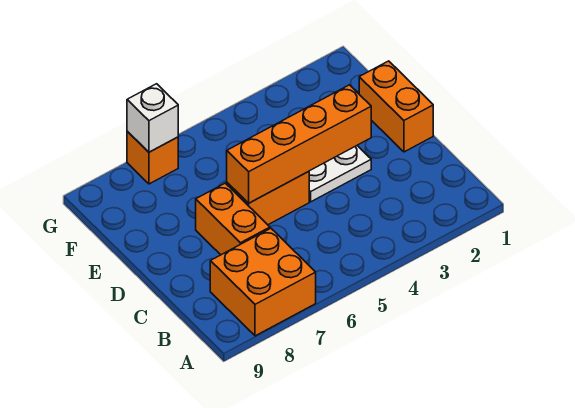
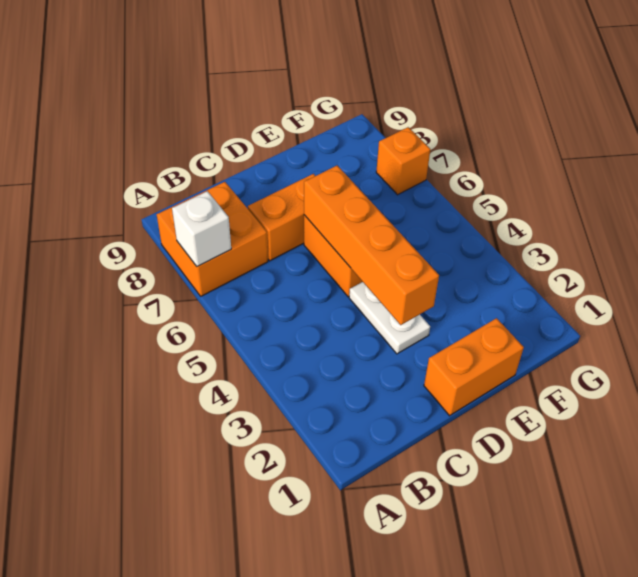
white 1x1 brick [127,84,178,152] -> white 1x1 brick moved to [172,191,231,267]

